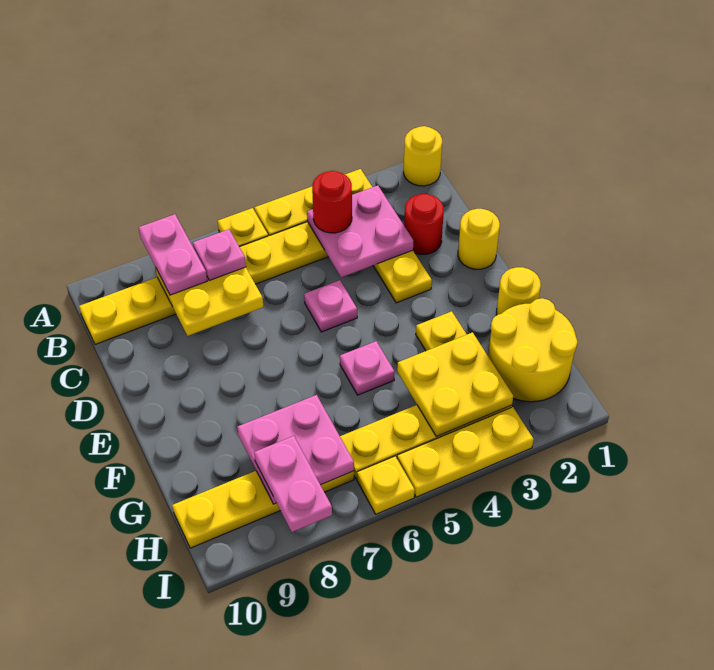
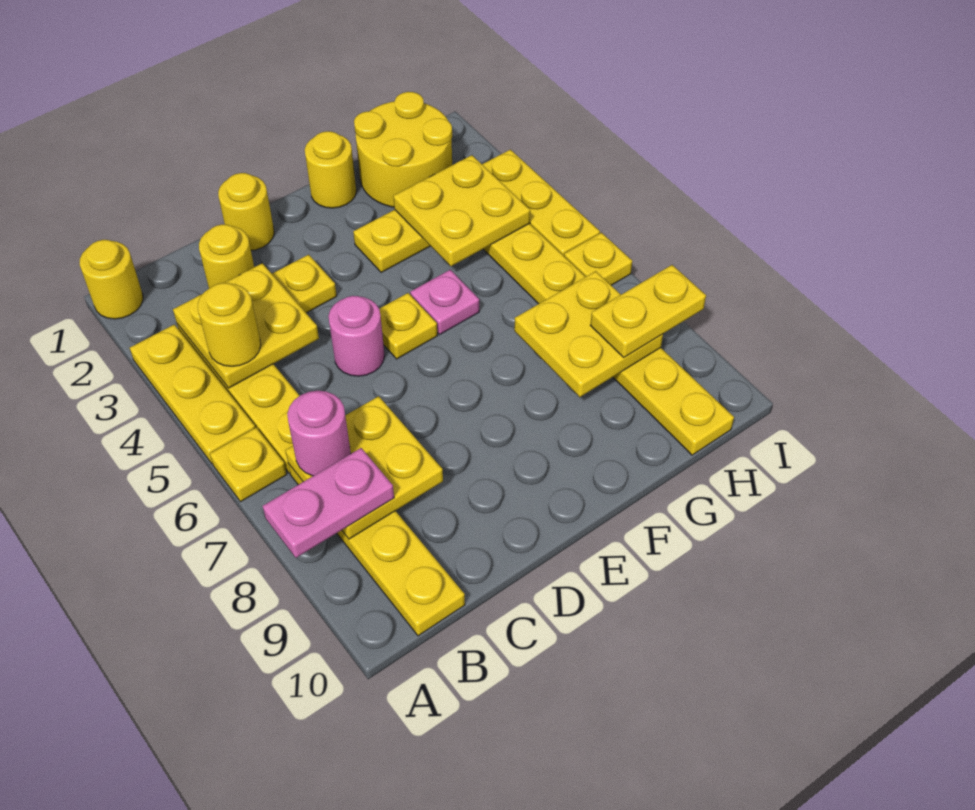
pink 2x2 plate [307,185,413,277] -> yellow 2x2 plate [173,263,319,388]
red 1x1 round brick [312,171,352,233] -> yellow 1x1 round brick [198,283,261,366]
pink 1x1 plate [193,229,246,281] -> pink 1x1 round brick [287,391,351,476]
red 1x1 round brick [404,194,444,254] -> yellow 1x1 round brick [199,224,254,288]
pink 1x1 plate [304,280,357,332] -> pink 1x1 round brick [328,296,385,376]
none -> yellow 1x1 plate [379,293,437,359]
pink 2x2 plate [237,395,354,504] -> yellow 2x2 plate [514,271,663,397]
pink 1x2 plate [254,436,332,532] -> yellow 1x2 plate [590,265,706,357]

